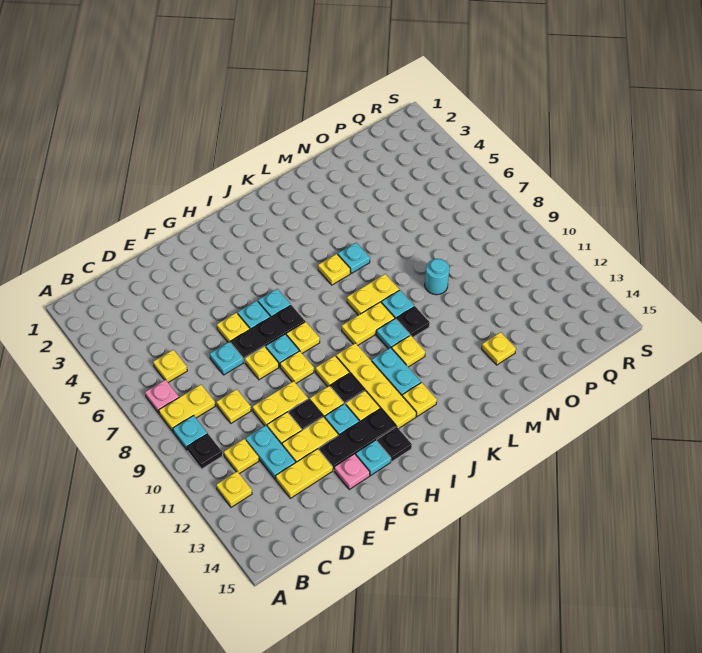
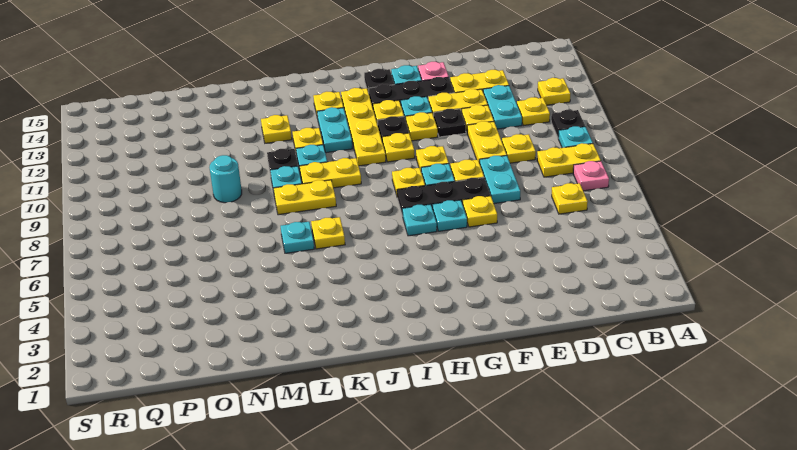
cyan 1x1 plate [210,342,244,375] -> cyan 1x2 plate [480,156,520,204]
yellow 1x2 plate [253,381,308,426] -> yellow 1x2 plate turned to [467,121,507,163]
yellow 1x1 plate [482,332,516,365] -> yellow 1x1 plate moved to [261,115,292,143]

